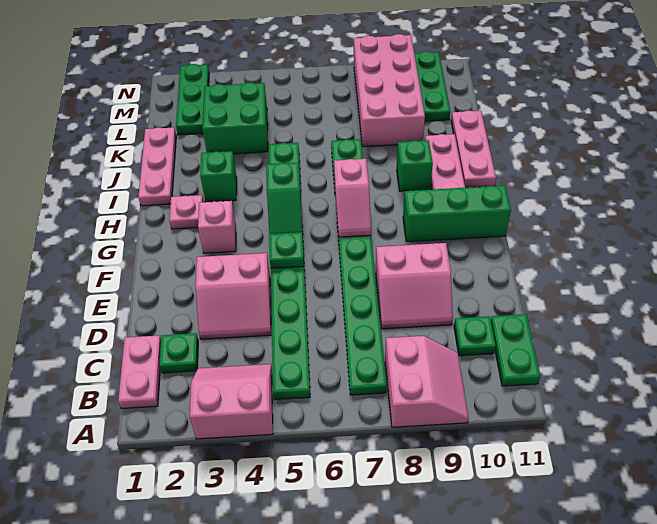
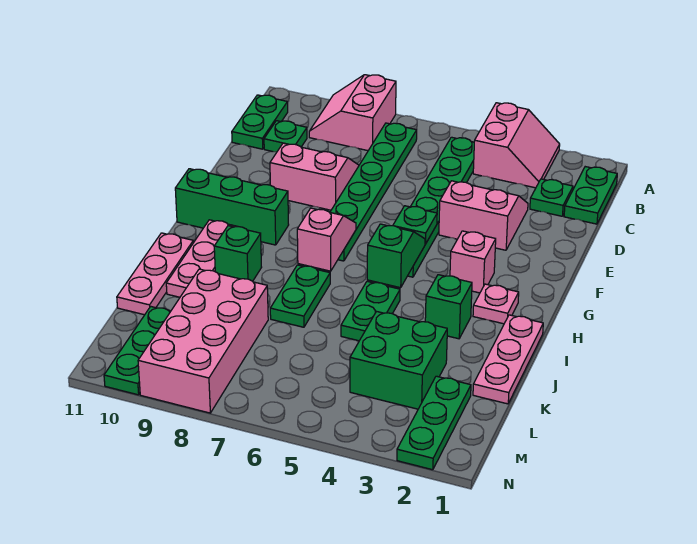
pink 2x2 slope [190,364,273,439] -> pink 2x2 slope turned to [473,103,560,188]
pink 1x2 plate [118,336,161,409] -> green 1x2 plate [564,167,617,224]

